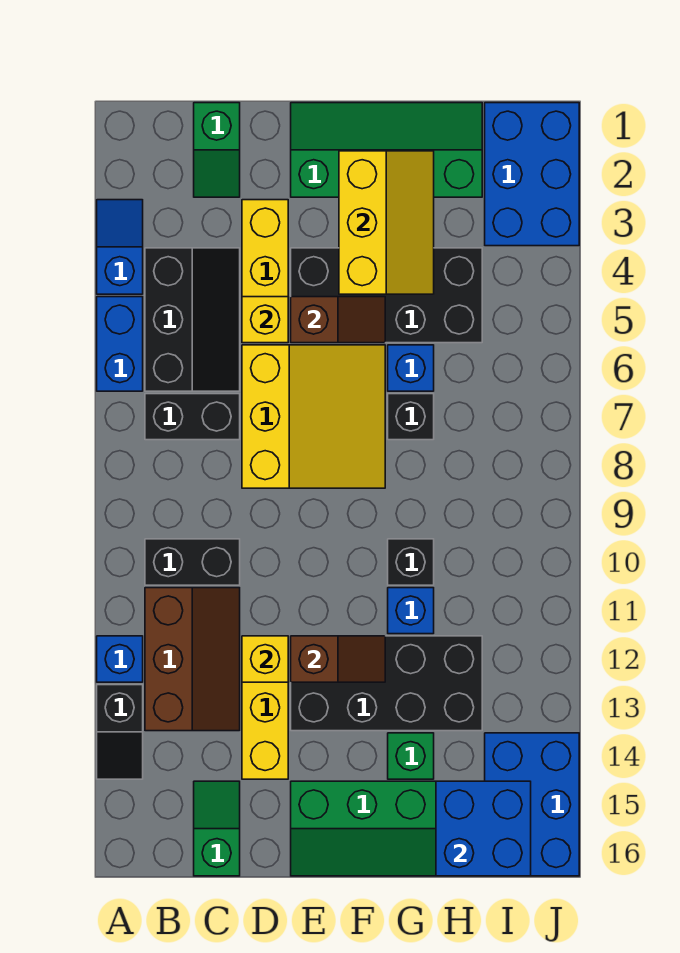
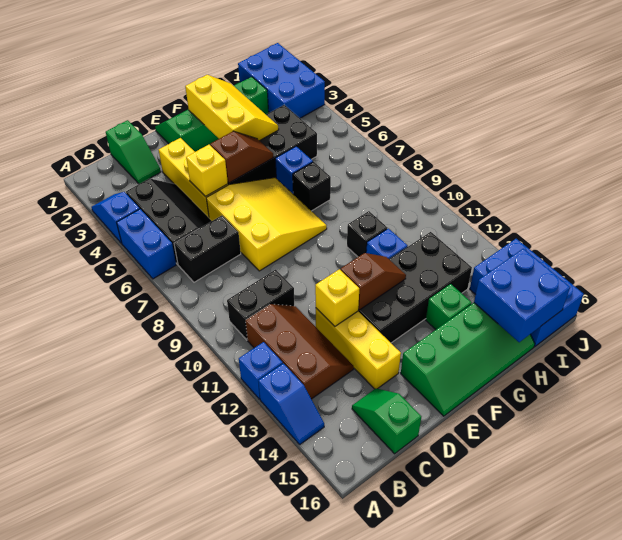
black 1x2 slope [97,685,143,779] -> blue 1x2 slope [258,364,324,444]

